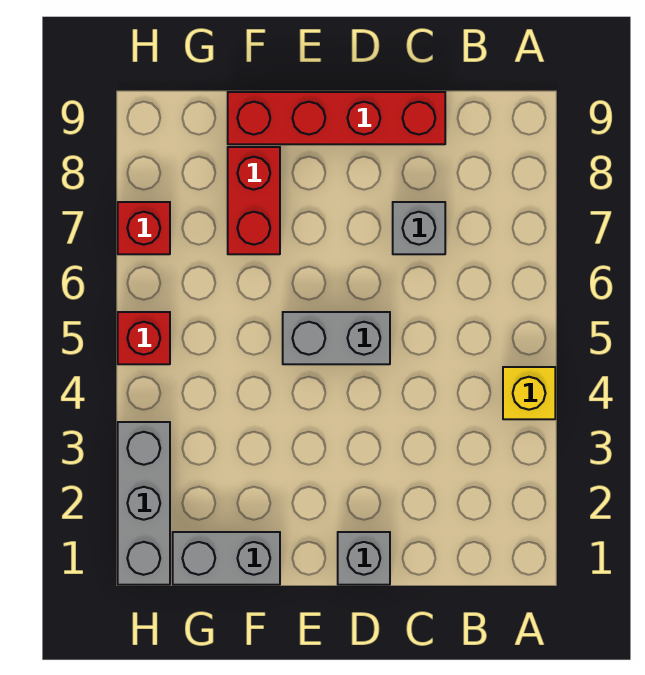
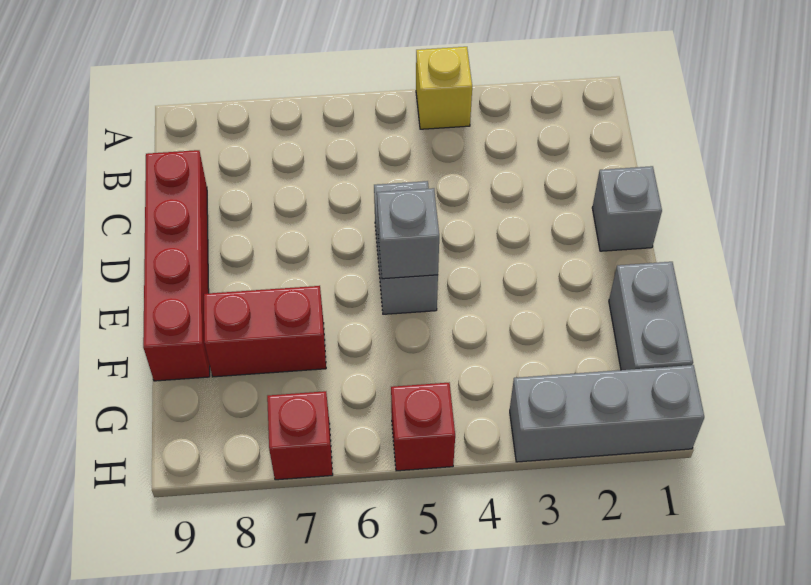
grey 1x1 brick [393,202,445,254] -> grey 1x1 brick moved to [377,188,439,279]

